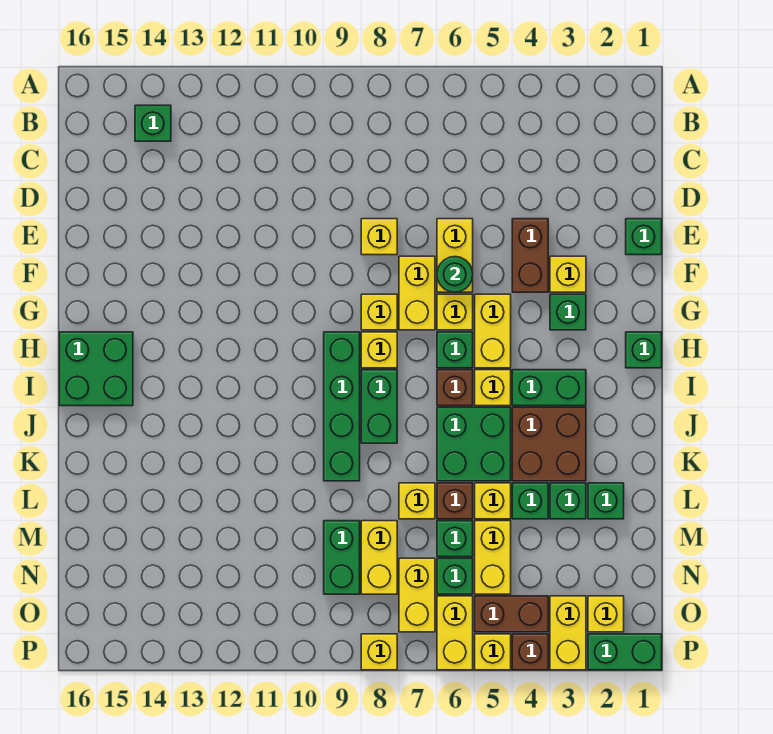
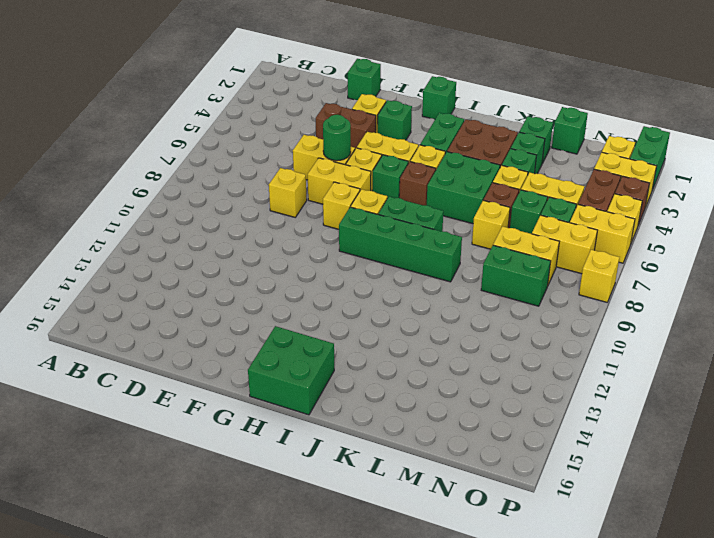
green 1x1 brick [135,105,171,141] -> green 1x1 brick moved to [552,107,588,154]

